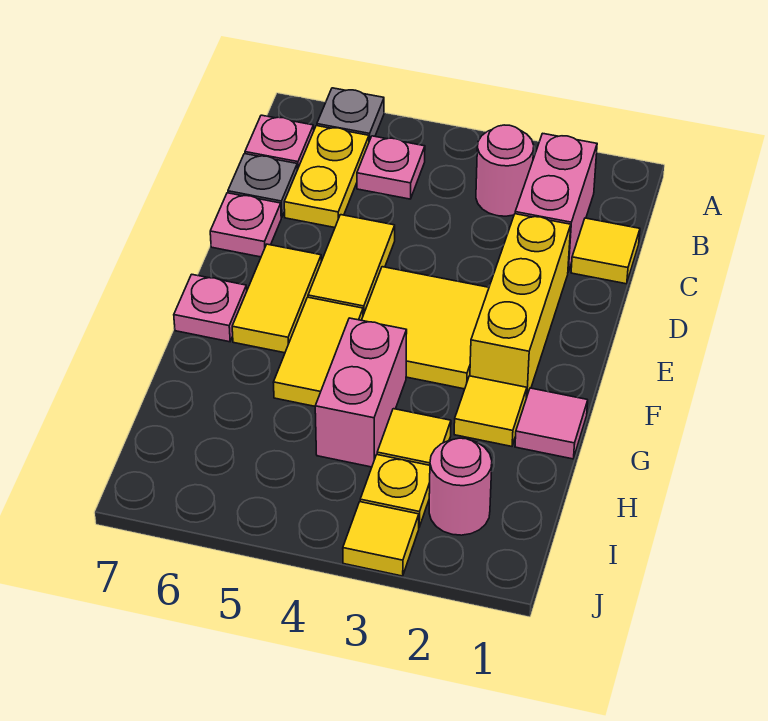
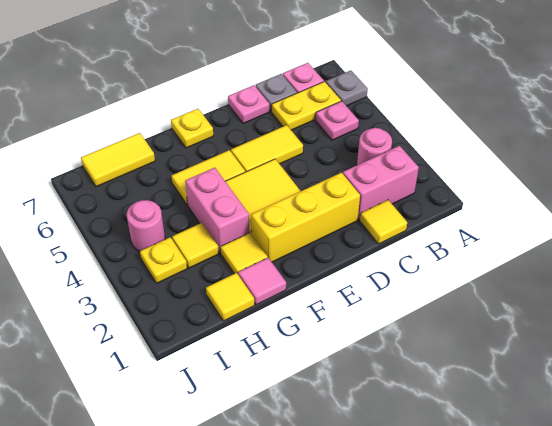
yellow 1x2 tile [232,244,321,353] -> yellow 1x2 tile moved to [81,133,155,187]
pink 1x1 plate [174,274,247,342] -> yellow 1x1 plate [171,109,213,148]
pink 1x2 brick [315,318,407,467] -> pink 1x2 brick turned to [185,168,250,253]
pink 1x1 round brick [429,438,492,535] -> pink 1x1 round brick moved to [127,200,165,251]
yellow 1x1 tile [343,502,419,576] -> yellow 1x1 tile moved to [206,273,254,321]

